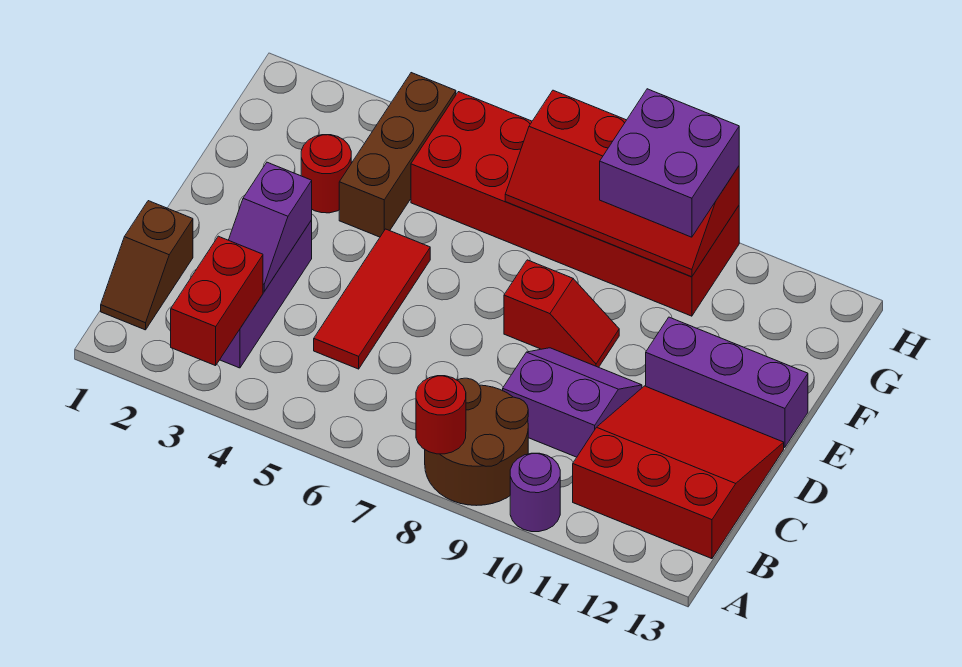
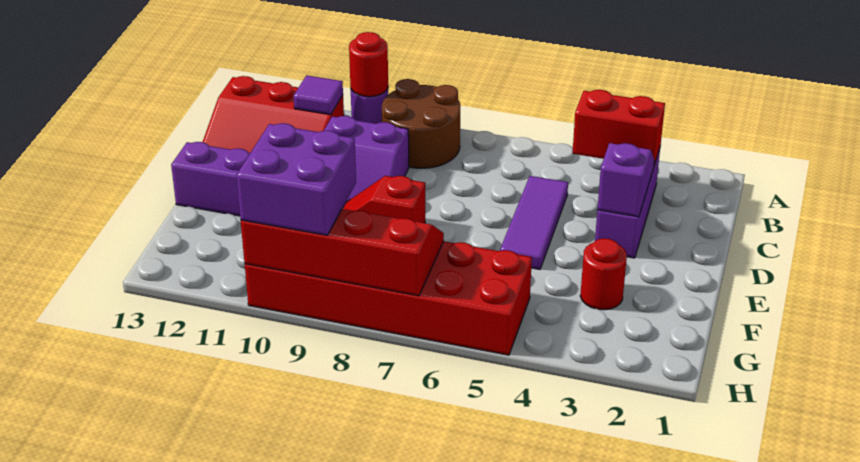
red 1x2 brick [171,236,263,366] -> red 1x2 brick turned to [572,90,665,165]
red 1x1 round brick [416,376,466,454] -> red 1x1 round brick moved to [349,32,388,97]
brown 1x2 slope [101,201,193,330] -> none
none -> purple 1x1 tile [294,75,343,115]
red 1x3 tile [314,229,430,369] -> purple 1x3 tile [500,176,568,269]
brown 1x3 brick [339,73,456,237] -> none

